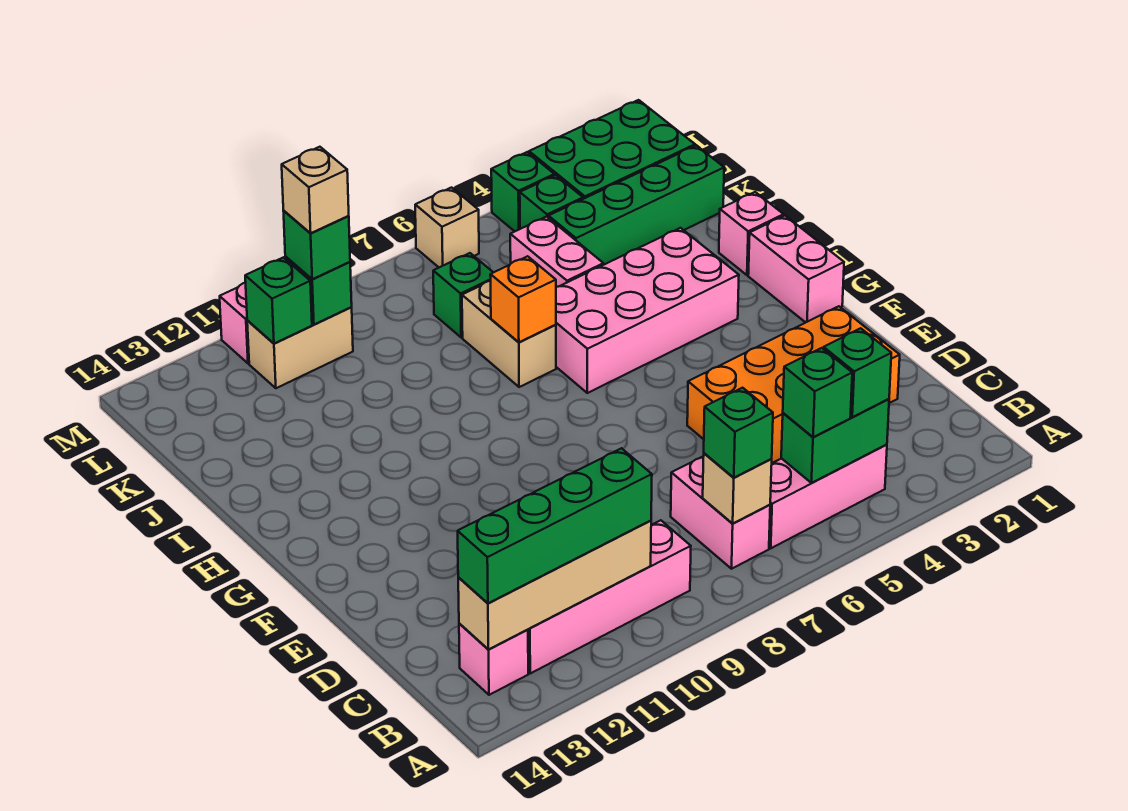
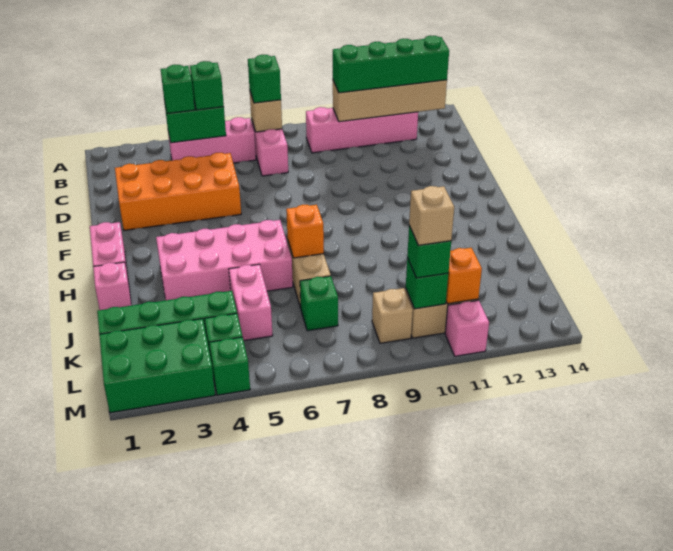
pink 1x1 brick [459,623,528,695] -> none
green 1x1 brick [245,257,312,343] -> orange 1x1 brick [446,248,482,304]
tan 1x1 brick [415,188,479,267] -> tan 1x1 brick moved to [372,288,413,343]

